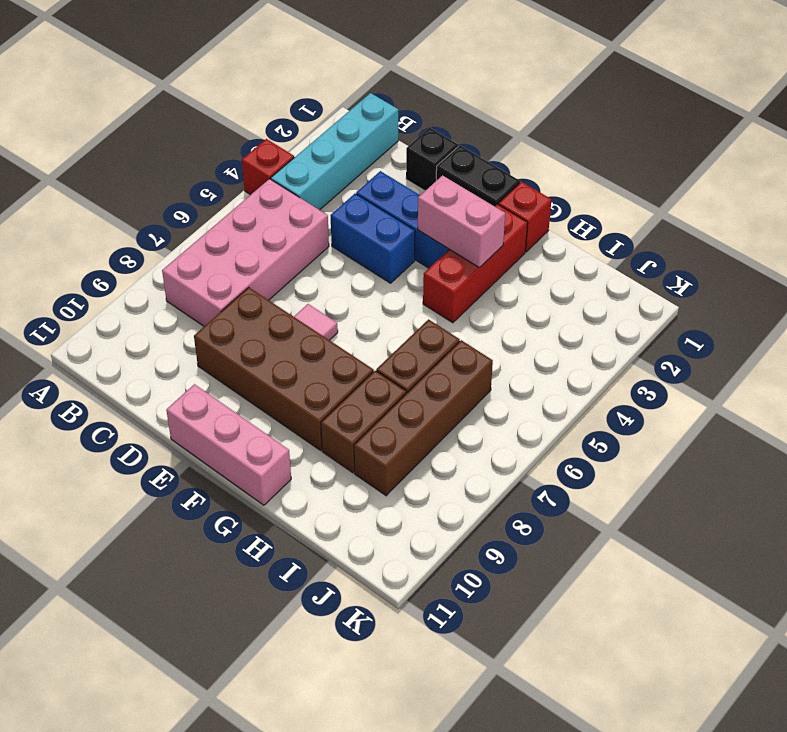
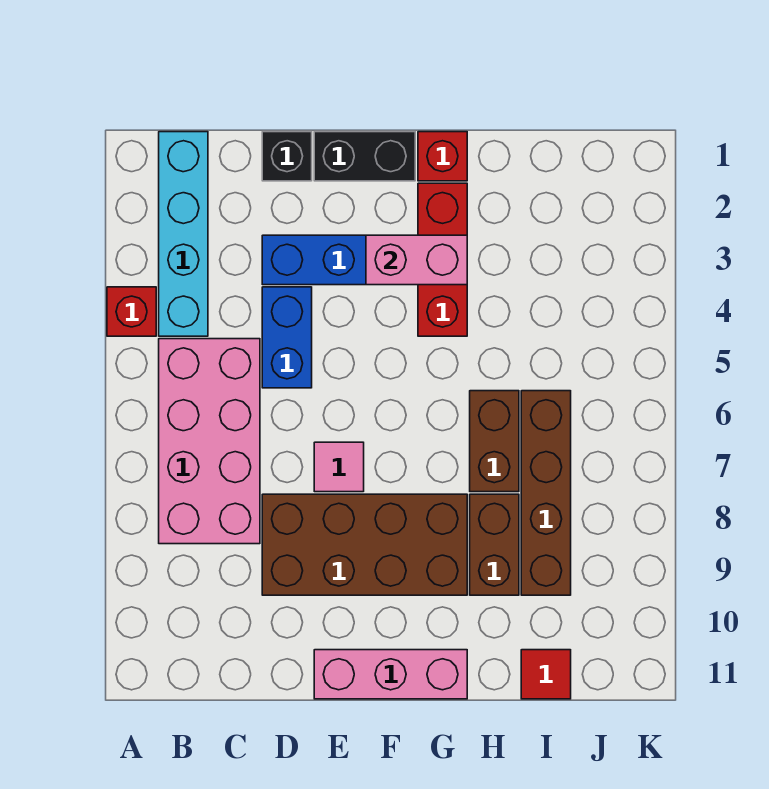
blue 1x2 brick [330,194,415,283] -> blue 1x2 brick turned to [262,287,312,388]
none -> red 1x1 tile [521,650,571,699]

